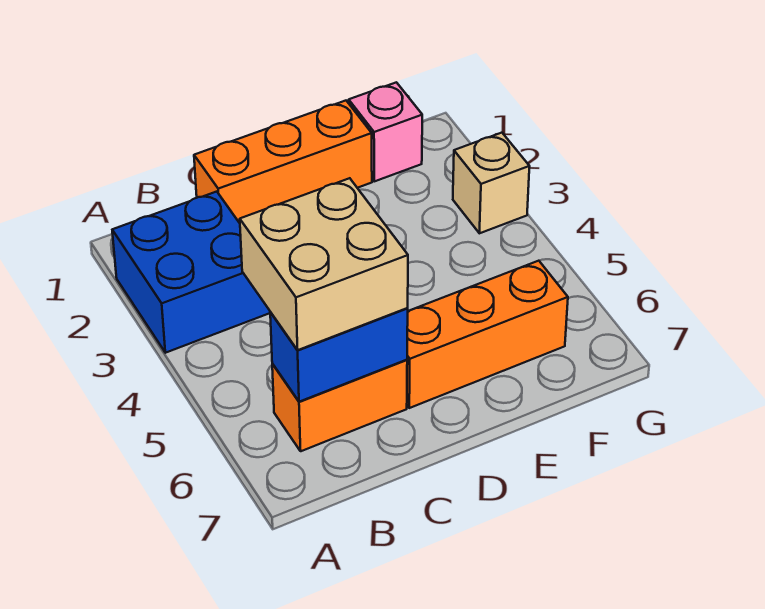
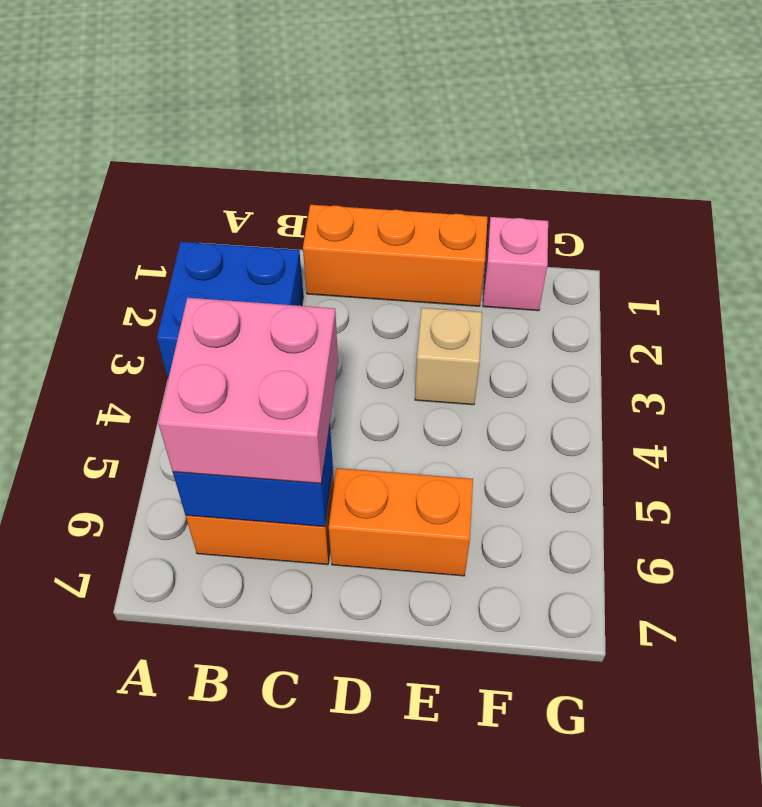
tan 2x2 brick [240,178,408,350] -> pink 2x2 brick [158,298,338,484]
orange 1x3 brick [407,261,568,408] -> orange 1x2 brick [329,468,473,576]
tan 1x1 brick [453,133,530,233] -> tan 1x1 brick moved to [415,308,482,405]

